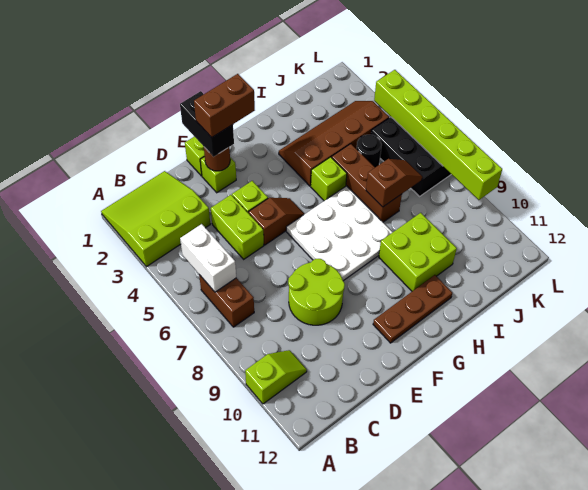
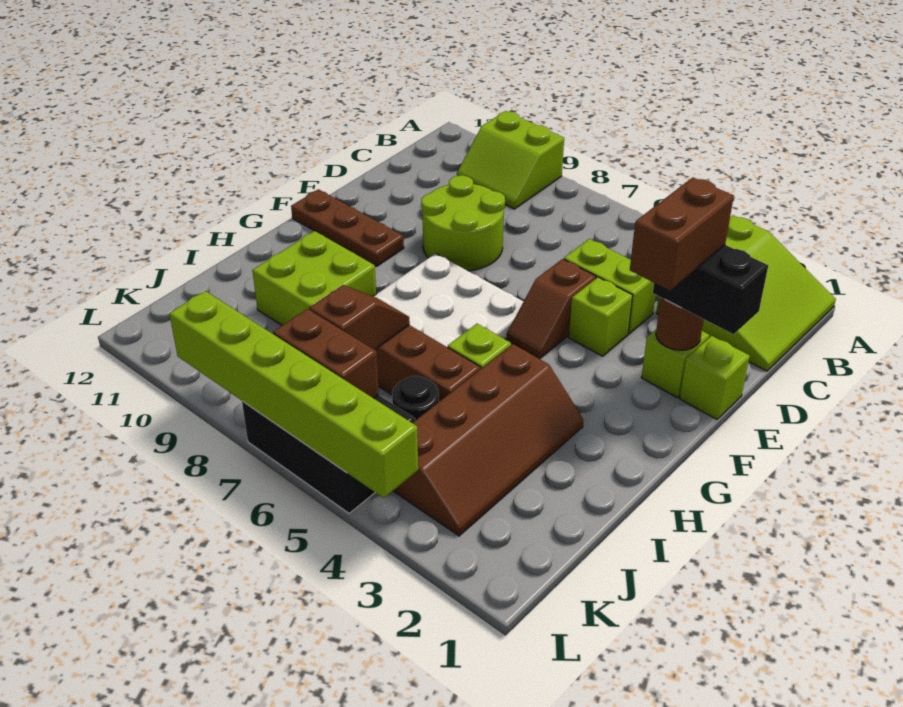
lime 1x2 slope [245,350,307,404] -> lime 2x2 slope [457,111,564,209]
white 1x2 brick [180,224,236,292] -> none
brown 1x2 brick [199,275,254,327] -> brown 1x2 brick moved to [273,309,379,398]
brown 1x3 plate [373,275,452,343] -> brown 1x3 plate turned to [291,189,404,266]
brown 1x2 slope [366,159,422,207] -> brown 1x2 slope turned to [309,285,410,350]

